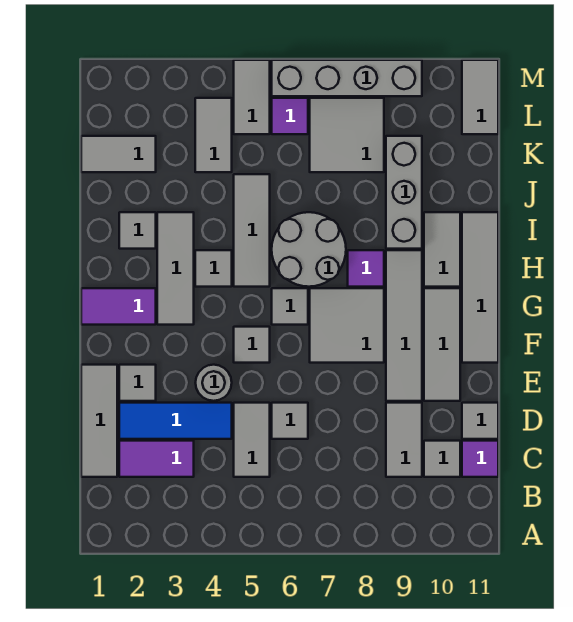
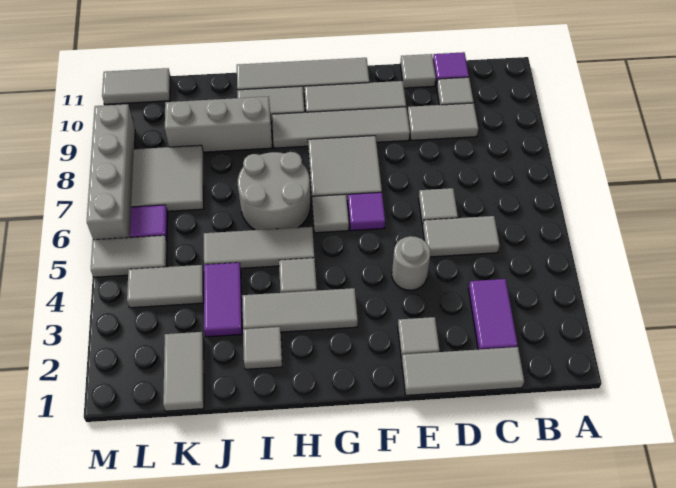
blue 1x3 tile [119,403,232,439] -> none
grey 1x1 tile [234,327,270,363] -> none
purple 1x2 tile [81,288,156,325] -> purple 1x2 tile moved to [204,263,242,337]
purple 1x1 tile [348,250,384,287] -> purple 1x1 tile moved to [348,192,385,231]

